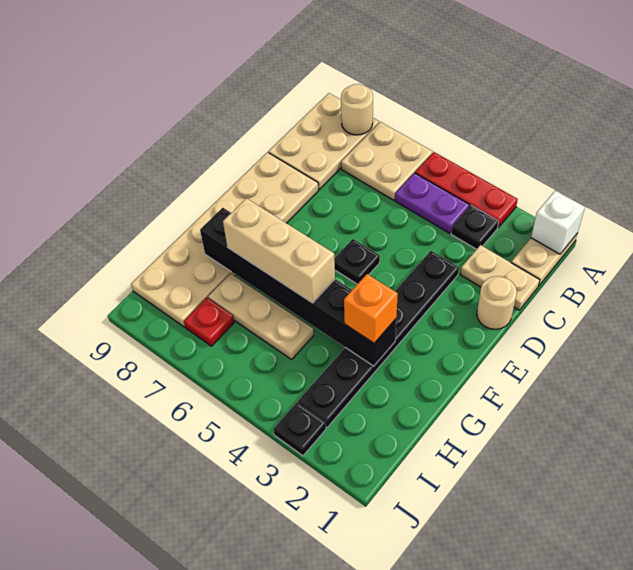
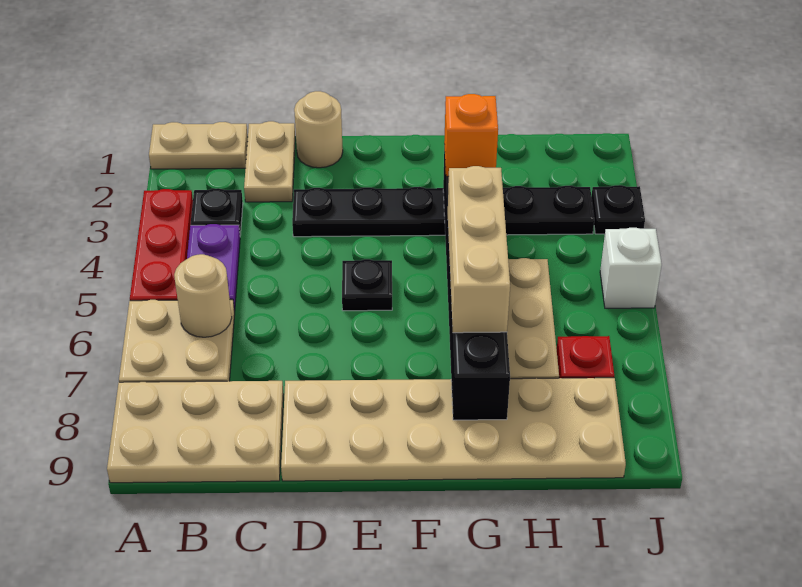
white 1x1 brick [531,191,585,254] -> white 1x1 brick moved to [600,228,662,308]
tan 1x1 round brick [341,84,373,135] -> tan 1x1 round brick moved to [174,254,232,337]

